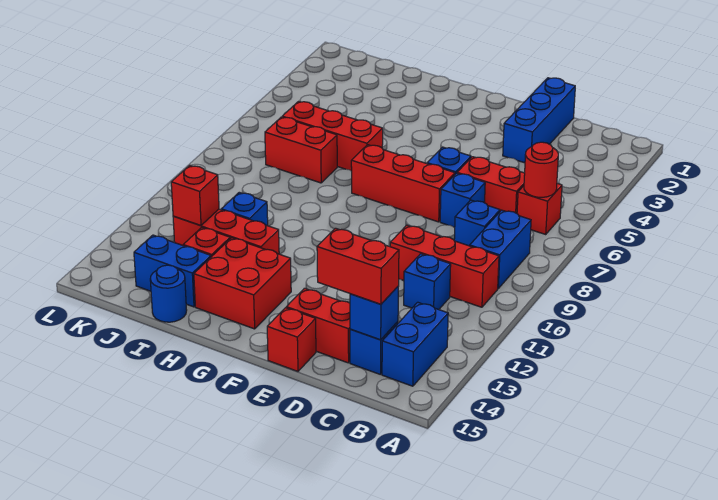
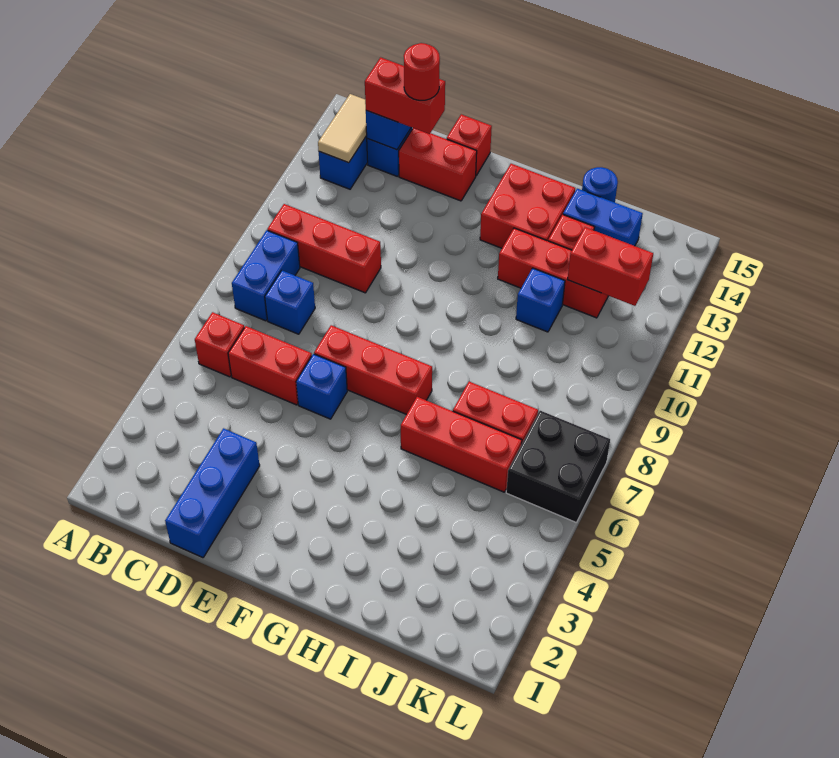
red 1x1 round brick [524,142,558,197] -> red 1x1 round brick moved to [404,43,440,100]
none -> tan 1x2 tile [318,94,367,163]
blue 1x1 brick [404,254,451,310] -> none
blue 1x1 brick [440,173,485,227] -> none
red 1x1 brick [171,165,219,226] -> red 1x2 brick [568,227,653,306]
none -> black 2x2 brick [506,411,610,522]

